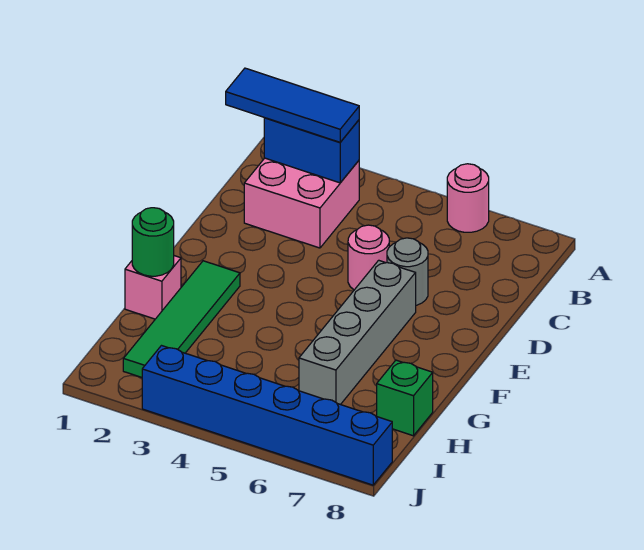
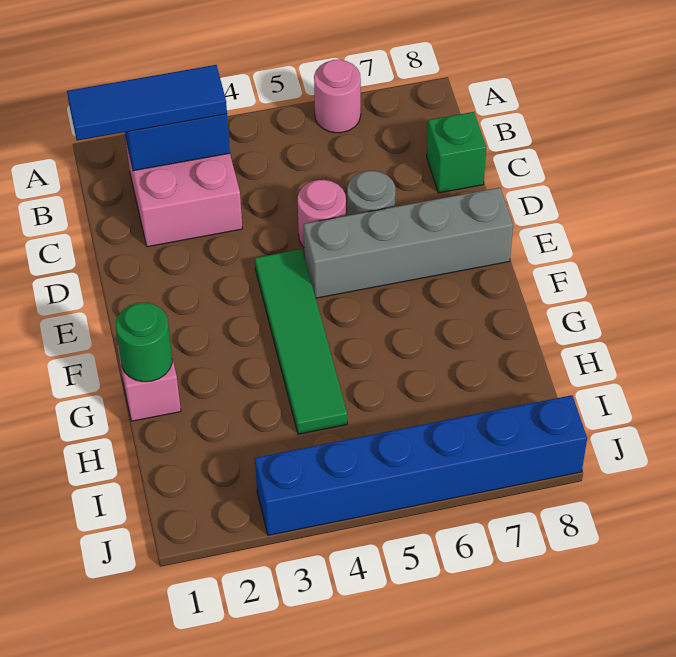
grey 1x4 brick [299,260,416,405] -> grey 1x4 brick turned to [304,188,513,298]
green 1x4 tile [123,261,240,377] -> green 1x4 tile moved to [255,249,347,434]
green 1x1 brick [377,360,433,436] -> green 1x1 brick moved to [427,112,486,193]

